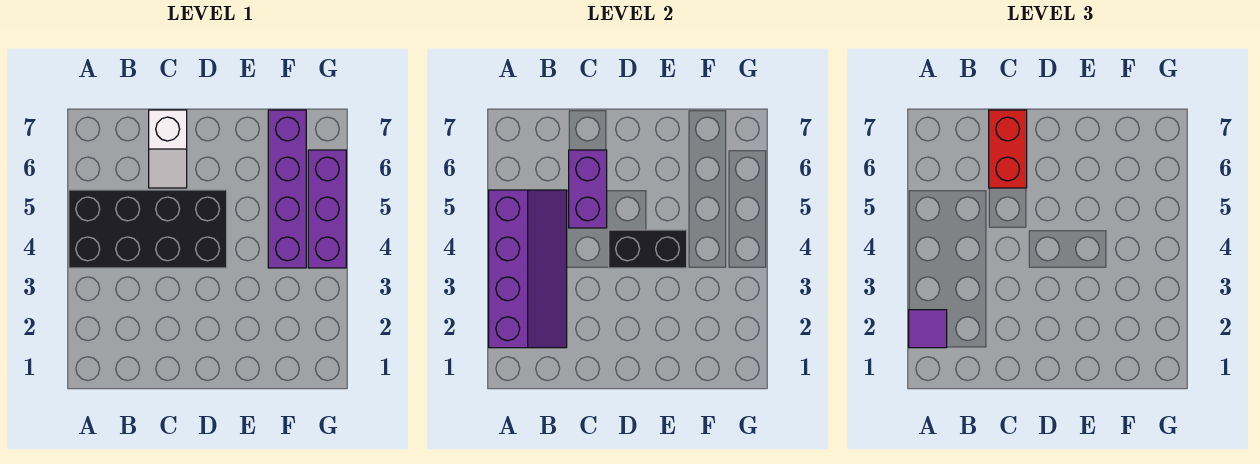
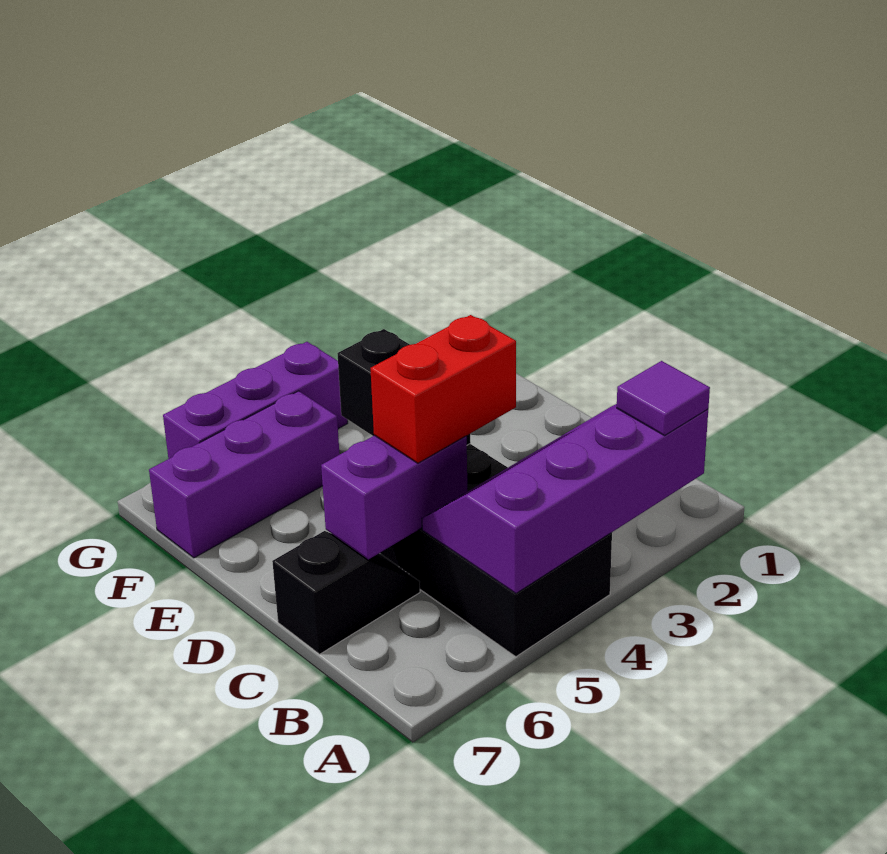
white 1x2 slope [149,110,187,188] -> black 1x2 slope [272,531,420,654]
red 1x2 brick [989,110,1027,188] -> red 1x2 brick moved to [370,315,516,463]
purple 1x4 brick [268,110,306,268] -> purple 1x3 brick [149,391,340,558]

